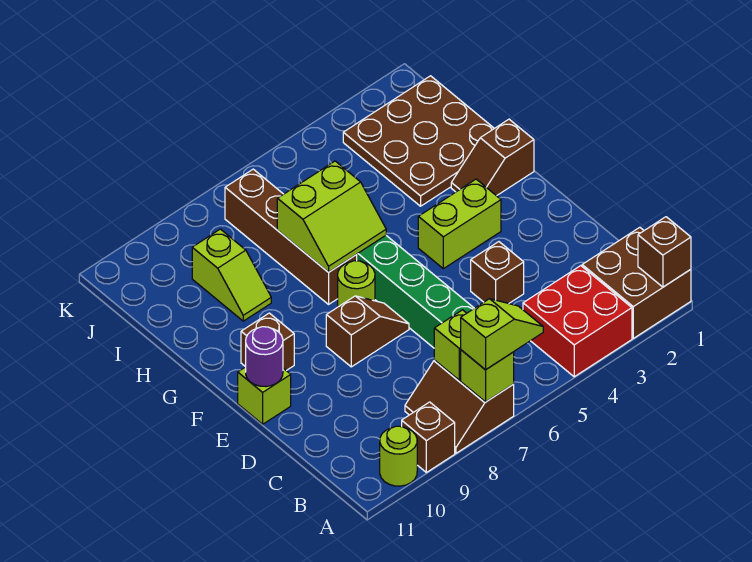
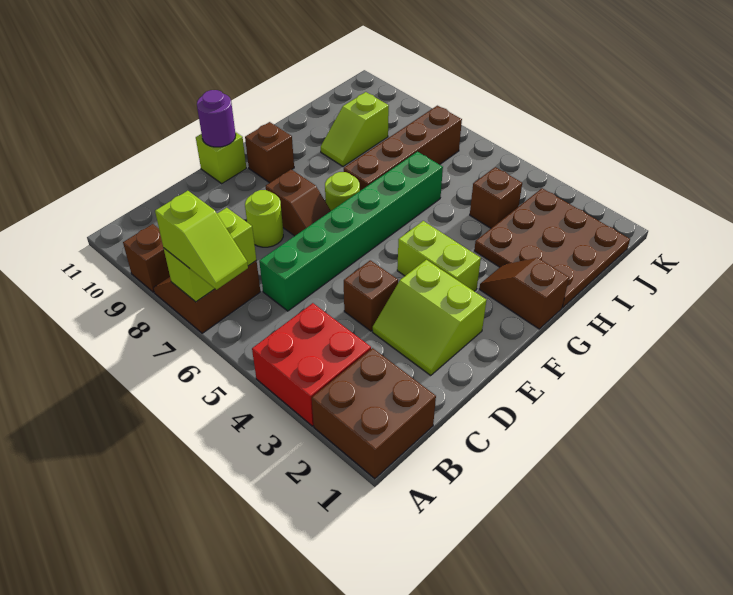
brown 1x1 brick [638,217,691,287] -> brown 1x1 brick moved to [470,167,522,228]
lime 1x1 round brick [380,426,417,486] -> lime 1x1 round brick moved to [245,190,283,247]
lime 2x2 slope [277,161,386,272] -> lime 2x2 slope moved to [373,260,487,375]

